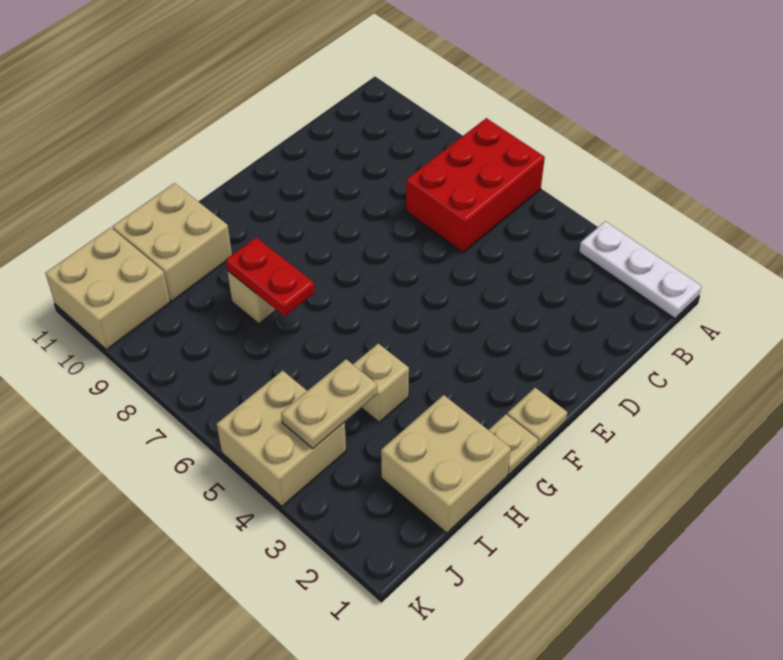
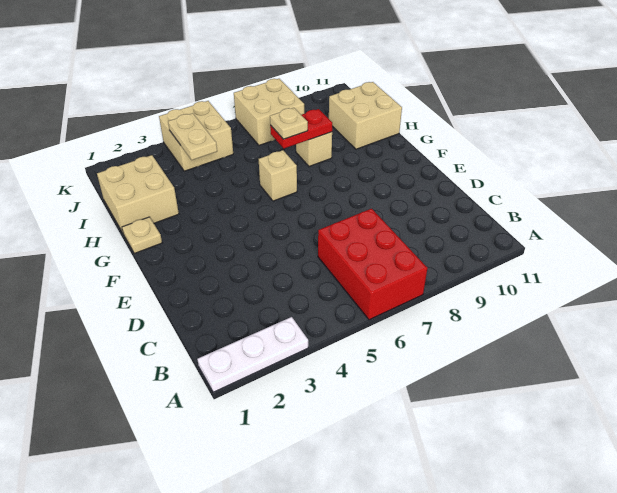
tan 1x1 plate [507,388,567,447] -> tan 1x1 plate moved to [270,108,308,139]
tan 1x1 brick [353,344,409,422] -> tan 1x1 brick moved to [259,150,297,201]
tan 2x2 brick [45,227,170,350] -> tan 2x2 brick moved to [234,79,304,145]

